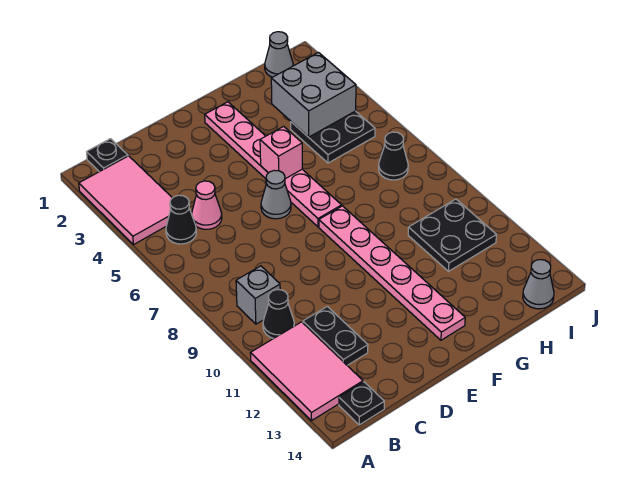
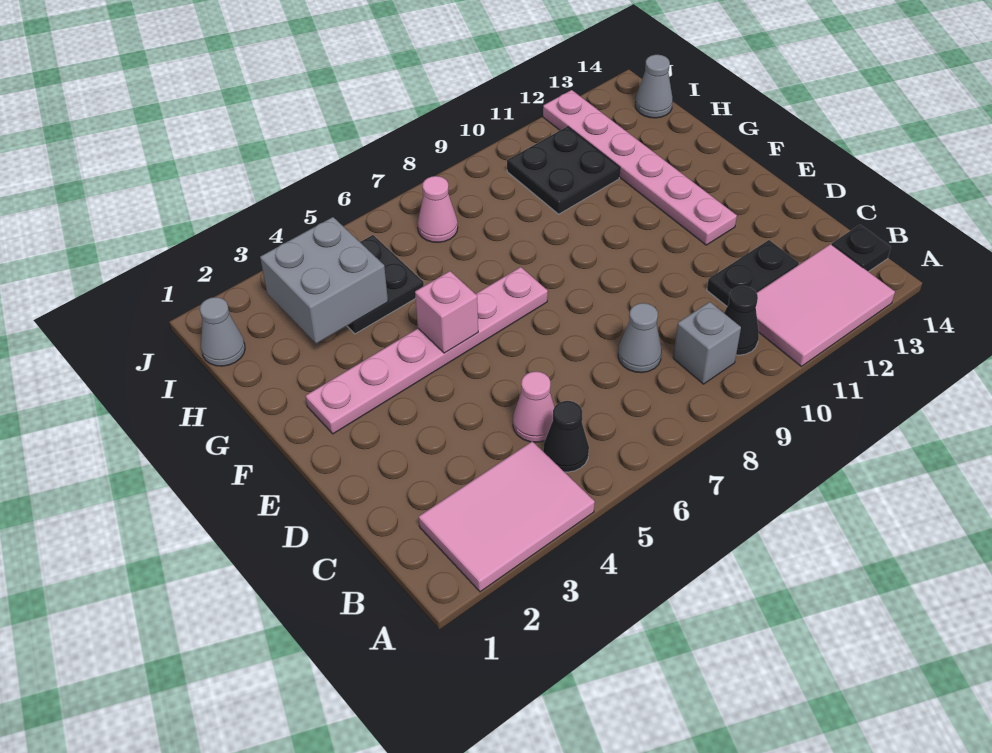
black 1x1 plate [87,139,128,172] -> none
grey 1x1 cone [261,170,291,219] -> grey 1x1 cone moved to [618,303,662,373]
pink 1x6 plate [319,206,465,340] -> pink 1x6 plate turned to [543,90,737,245]
black 1x1 cone [379,132,408,180] -> pink 1x1 cone [417,176,458,243]

